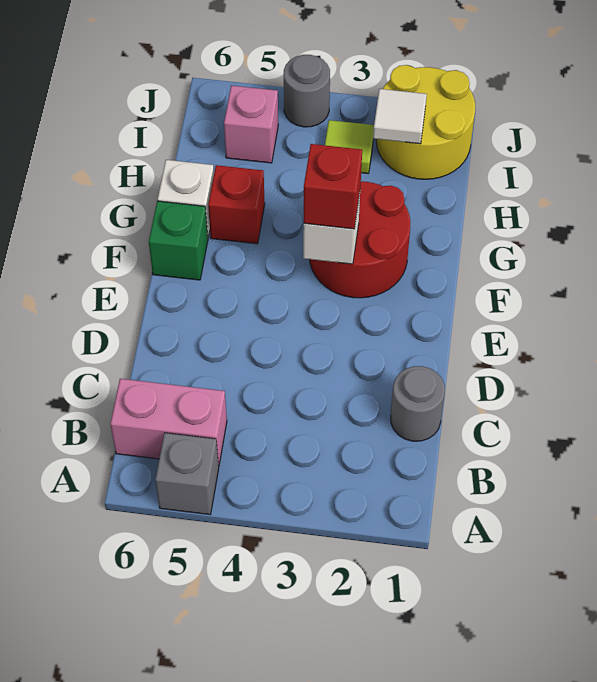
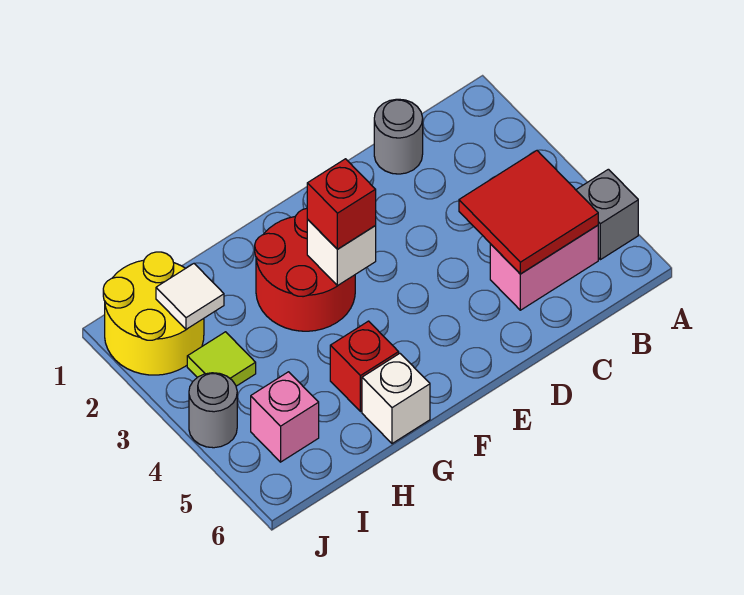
none -> red 2x2 tile [459,151,598,274]
pink 1x2 brick [110,379,227,466] -> pink 1x2 brick turned to [490,225,598,310]
green 1x1 brick [149,201,208,280] -> none

